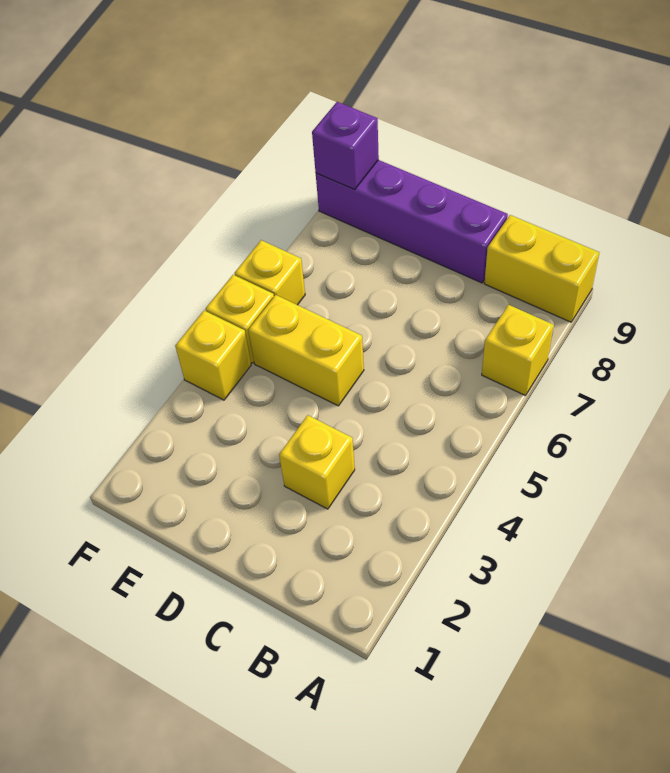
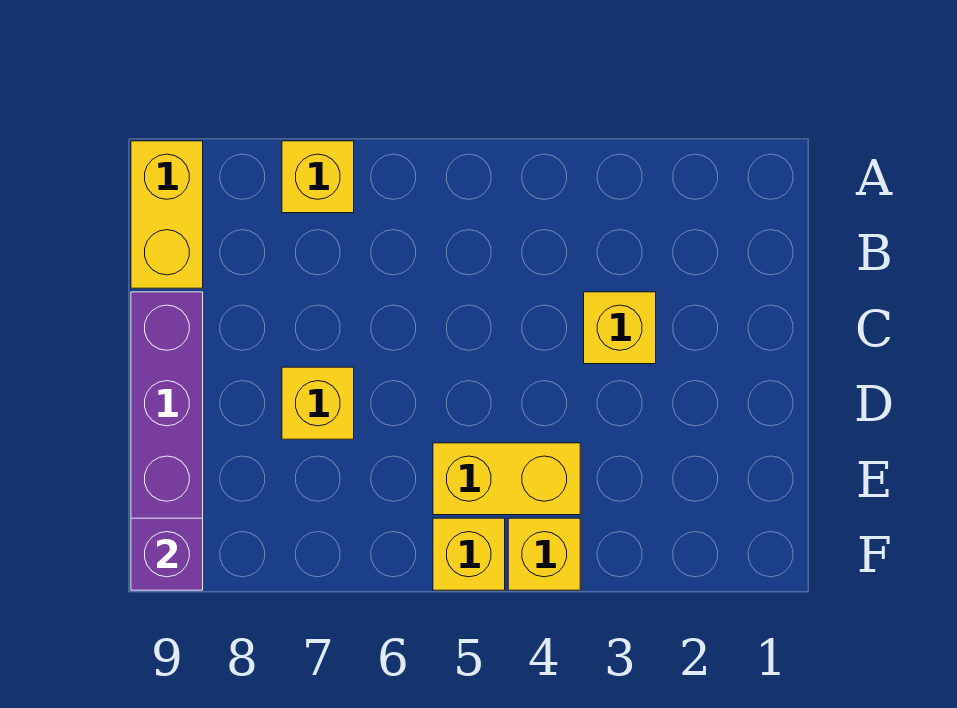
yellow 1x2 brick [248,295,364,406] -> yellow 1x2 brick turned to [433,443,580,515]
yellow 1x1 brick [234,240,305,305] -> yellow 1x1 brick moved to [282,367,354,439]

